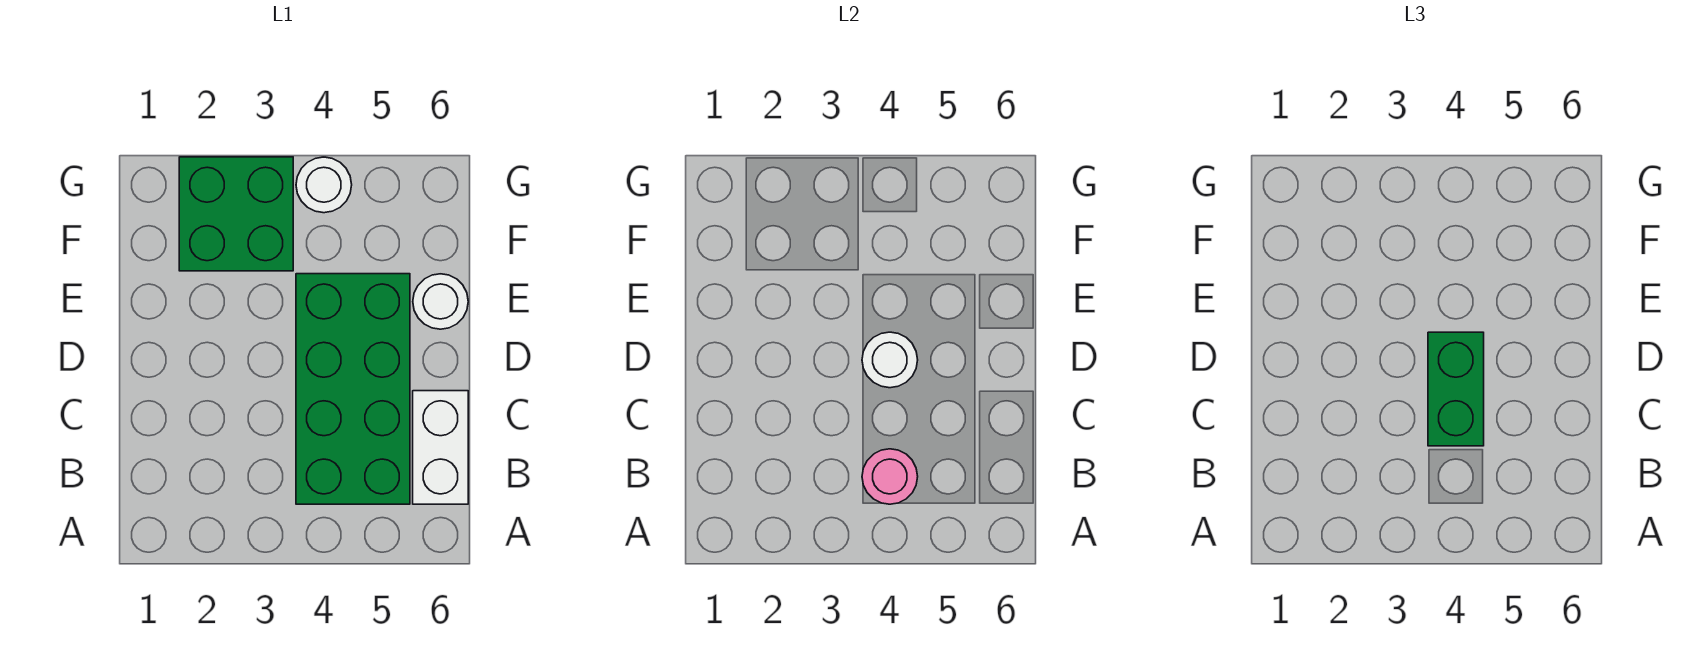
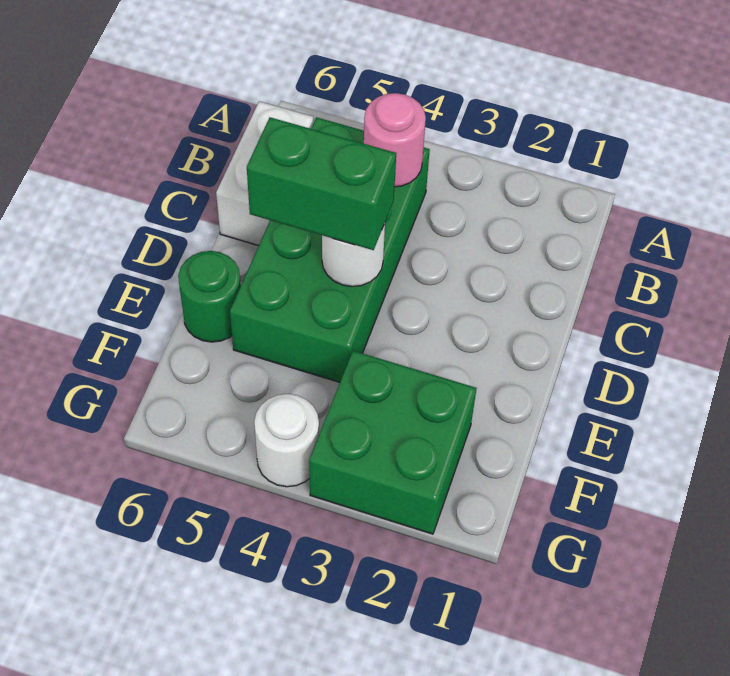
green 1x2 brick [1428,332,1484,446] -> green 1x2 brick turned to [247,117,396,250]
white 1x1 round brick [413,274,468,329] -> green 1x1 round brick [178,251,241,342]

